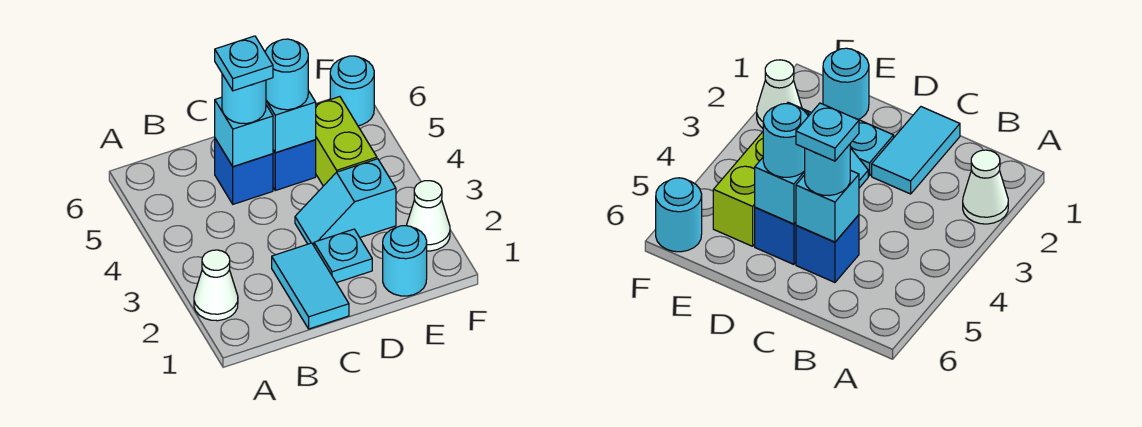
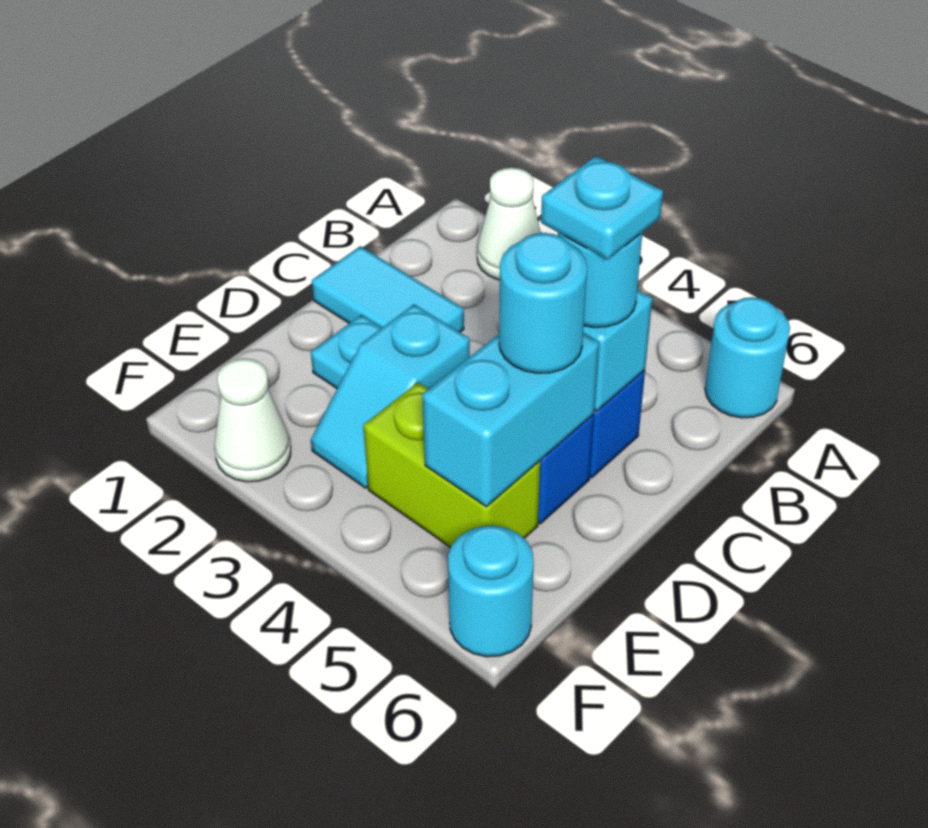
cyan 1x2 slope [295,159,396,245] -> cyan 1x2 slope turned to [311,304,470,488]
cyan 1x1 brick [266,91,316,153] -> cyan 1x2 brick [422,333,599,507]
cyan 1x1 round brick [383,226,427,296] -> cyan 1x1 round brick moved to [705,297,790,418]

